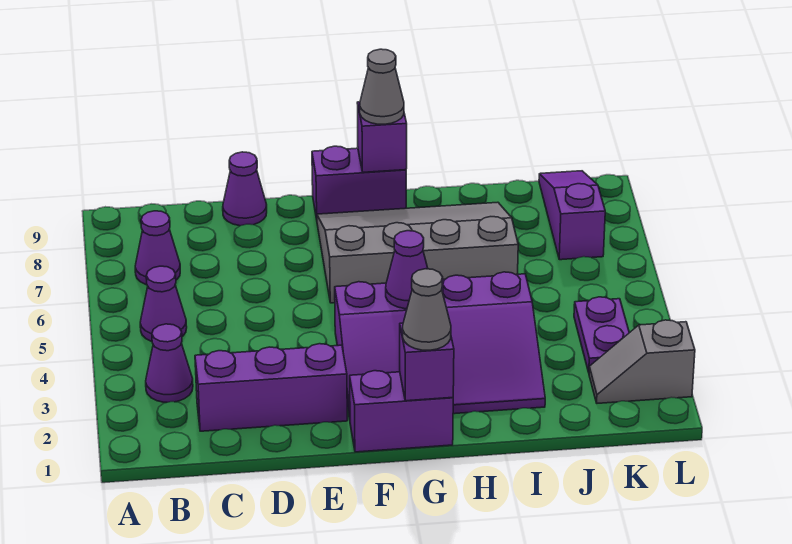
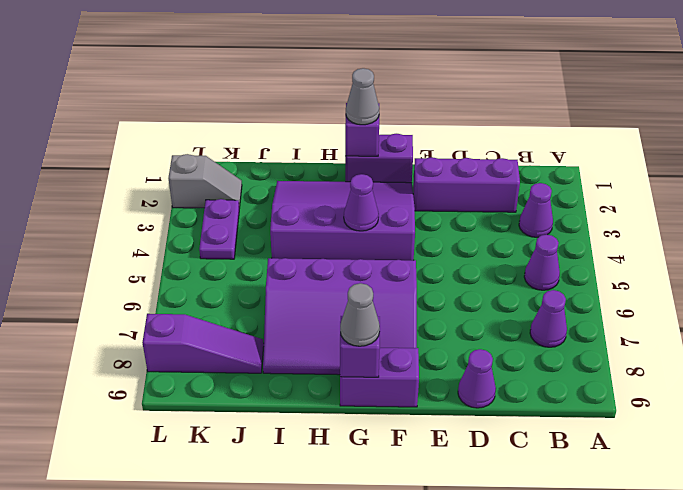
grey 3x4 slope [317,202,518,303] -> purple 3x4 slope [263,258,417,375]
purple 1x3 slope [539,171,605,260] -> purple 1x3 slope turned to [142,314,264,373]

